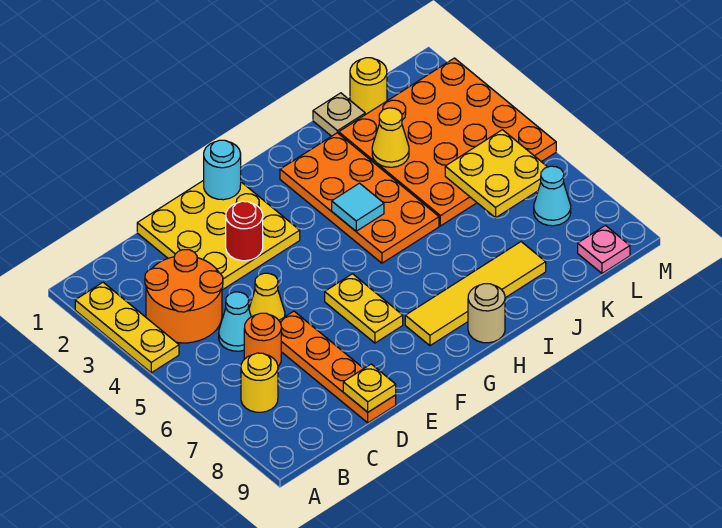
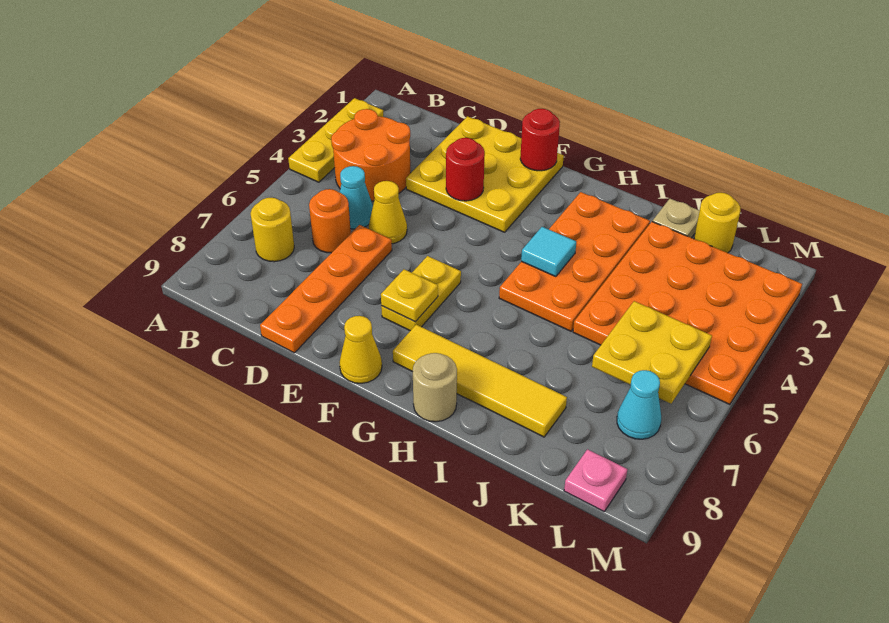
yellow 1x1 plate [343,364,396,412] -> yellow 1x1 plate moved to [381,269,438,322]
cyan 1x1 round brick [204,140,241,200] -> red 1x1 round brick [520,109,560,171]
yellow 1x1 cone [372,108,409,167] -> yellow 1x1 cone moved to [339,316,382,383]

